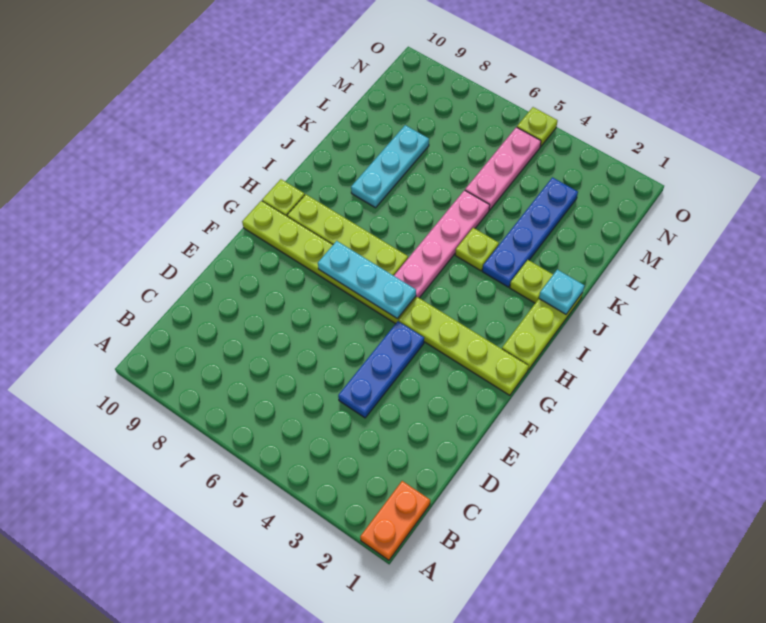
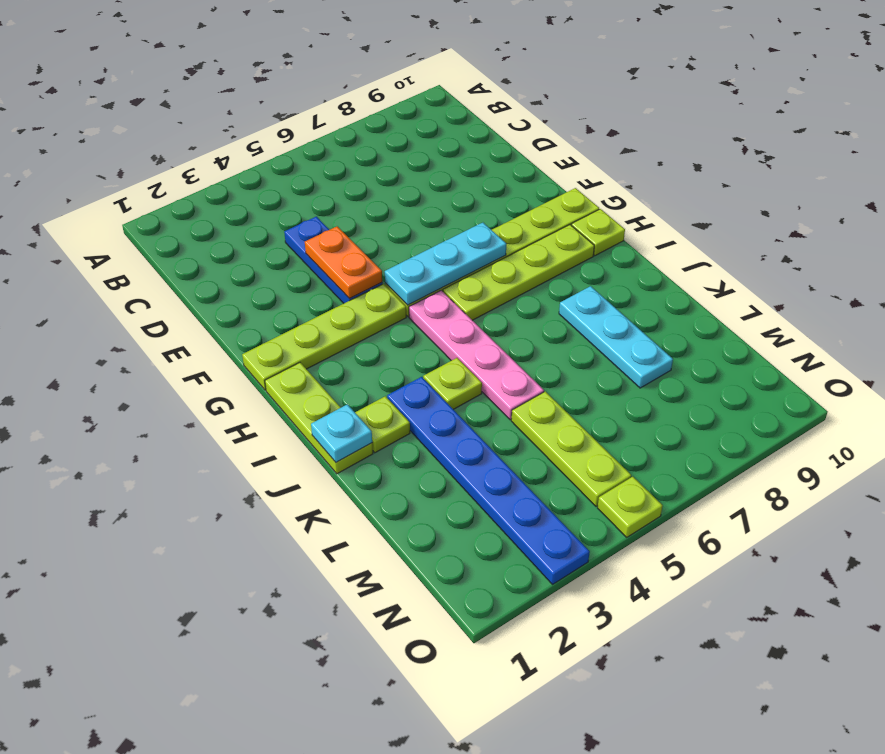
orange 1x2 plate [360,481,430,560] -> orange 1x2 plate moved to [305,226,382,299]
blue 1x4 plate [482,177,578,287] -> blue 1x6 plate [387,377,590,584]
pink 1x3 plate [465,127,541,210] -> lime 1x3 plate [511,391,631,506]

